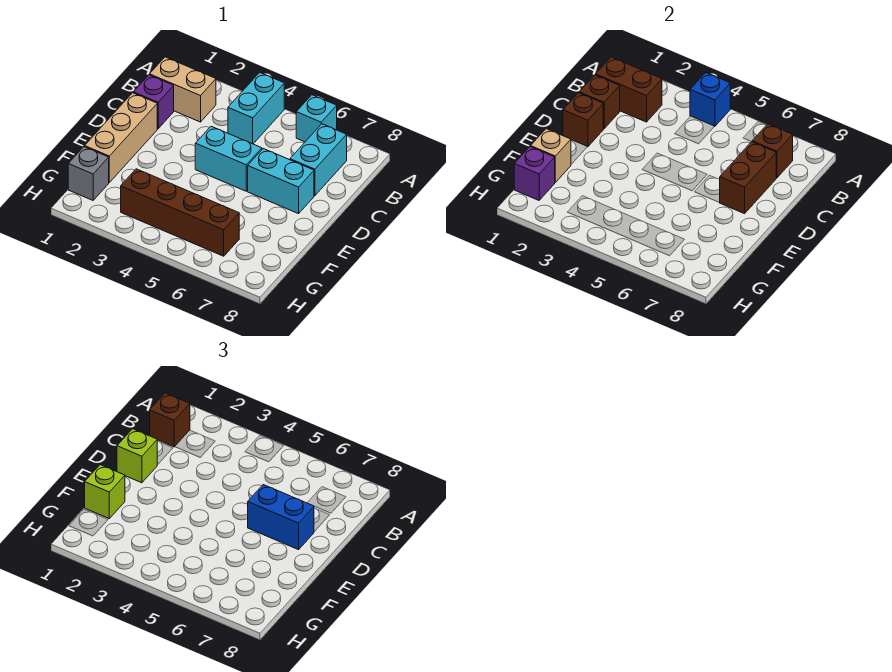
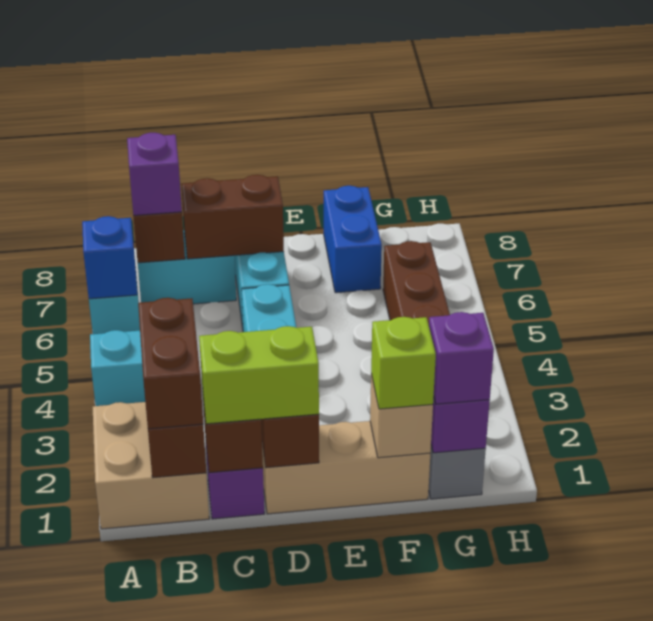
blue 1x1 brick [690,73,730,126] -> blue 1x1 brick moved to [82,216,137,299]
tan 1x2 brick [150,57,216,122] -> tan 2x2 brick [93,402,209,529]
brown 1x1 brick [150,393,190,447] -> brown 1x2 brick [138,298,203,429]
none -> purple 1x1 brick [127,133,182,216]
lime 1x1 brick [117,429,157,483] -> lime 1x2 brick [199,326,319,424]
blue 1x2 brick [248,485,314,550] -> blue 1x2 brick moved to [324,186,382,293]
none -> purple 1x1 brick [429,312,494,404]

